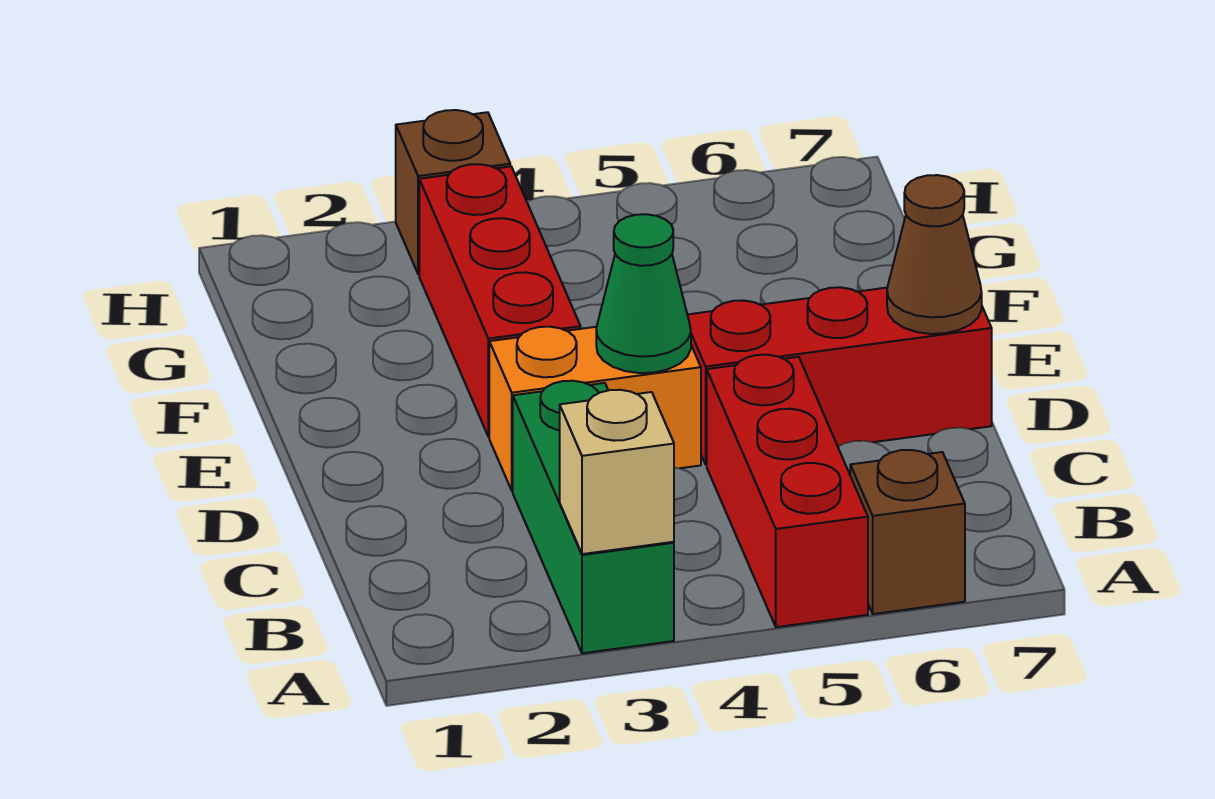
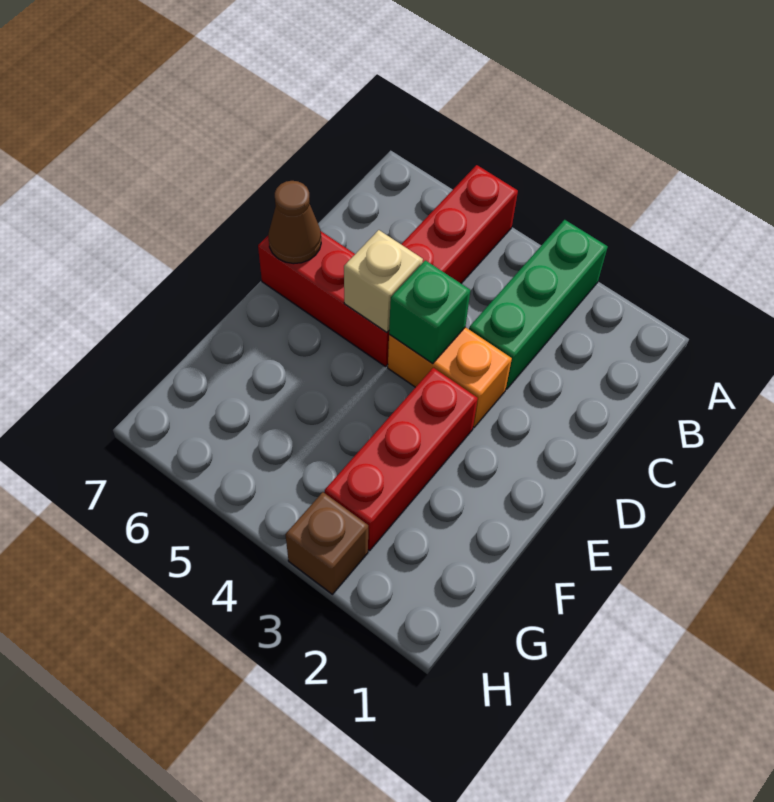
tan 1x1 brick [560,390,674,554] -> tan 1x1 brick moved to [344,230,423,332]
brown 1x1 brick [850,450,965,614] -> none
green 1x1 cone [596,214,691,373] -> green 1x1 brick [389,260,470,364]

